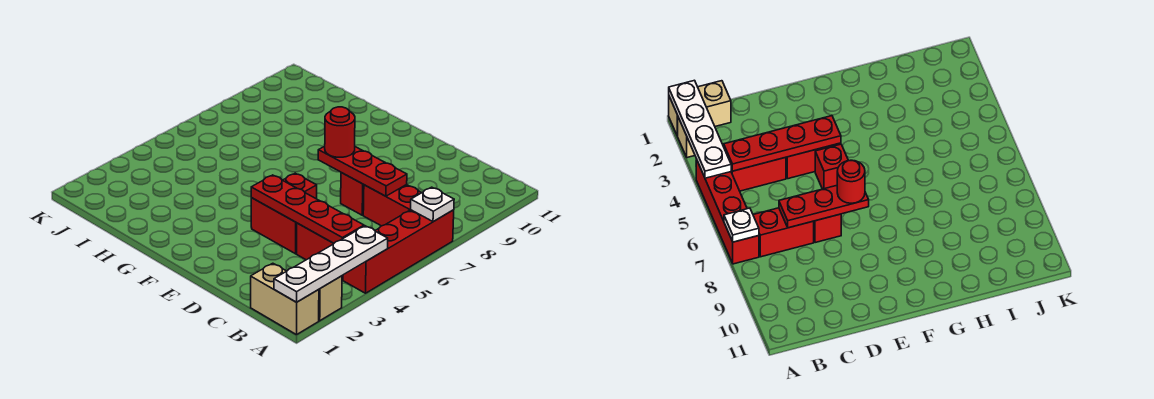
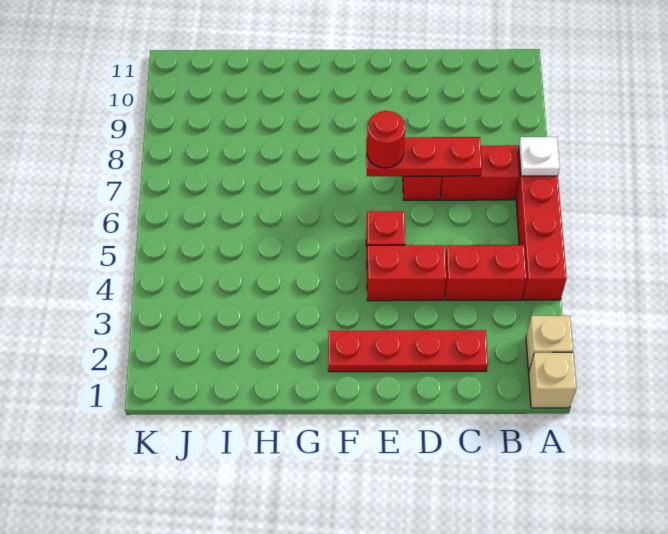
tan 1x2 brick [251,263,319,335] -> tan 1x1 brick [529,352,576,408]
white 1x4 plate [274,226,388,302] -> none
red 1x4 plate [251,175,364,243] -> red 1x4 plate moved to [328,330,488,372]

